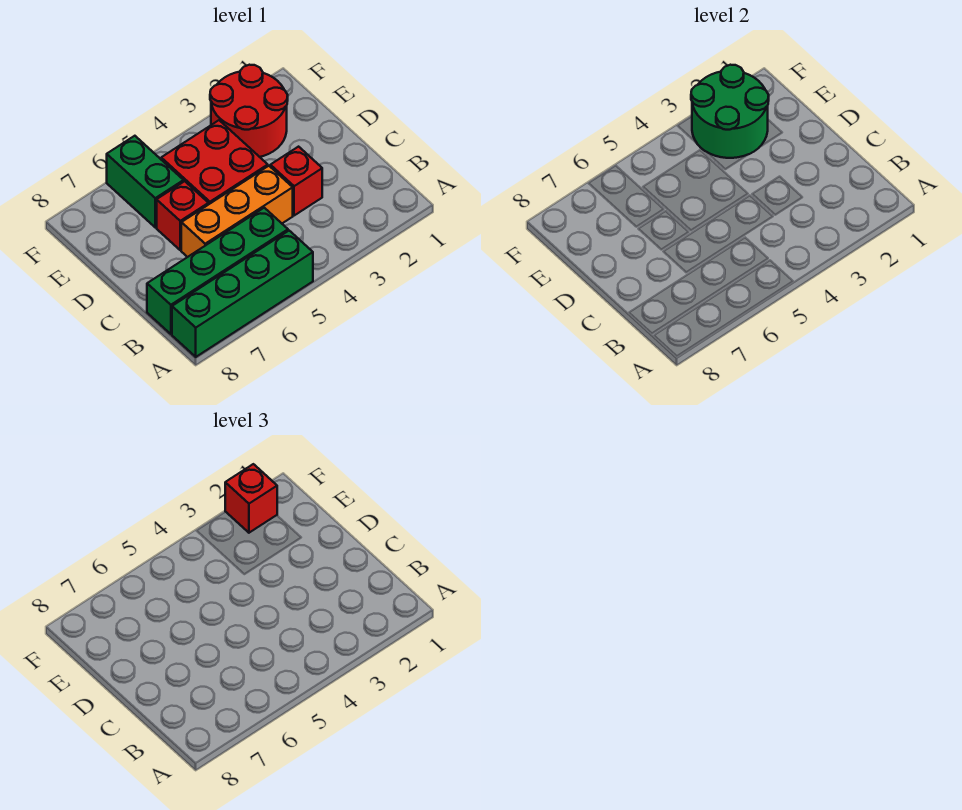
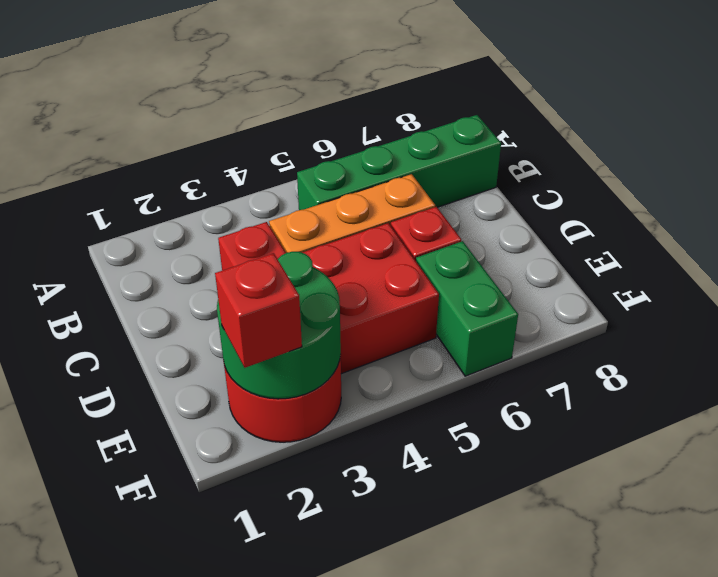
green 1x4 brick [172,231,313,357] -> none

